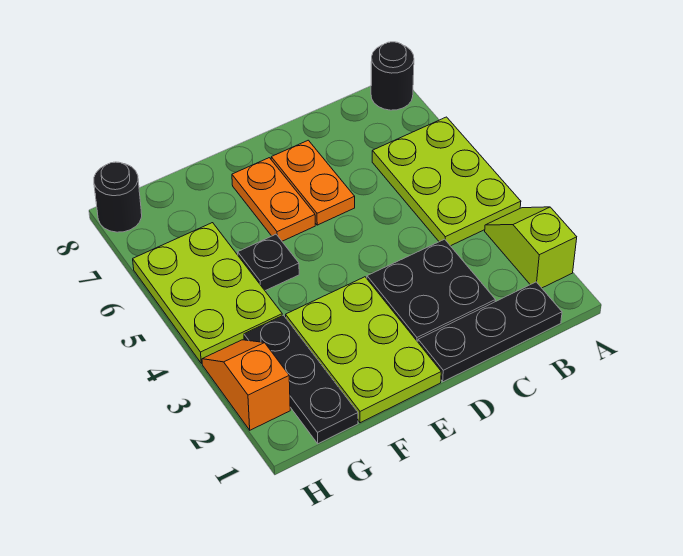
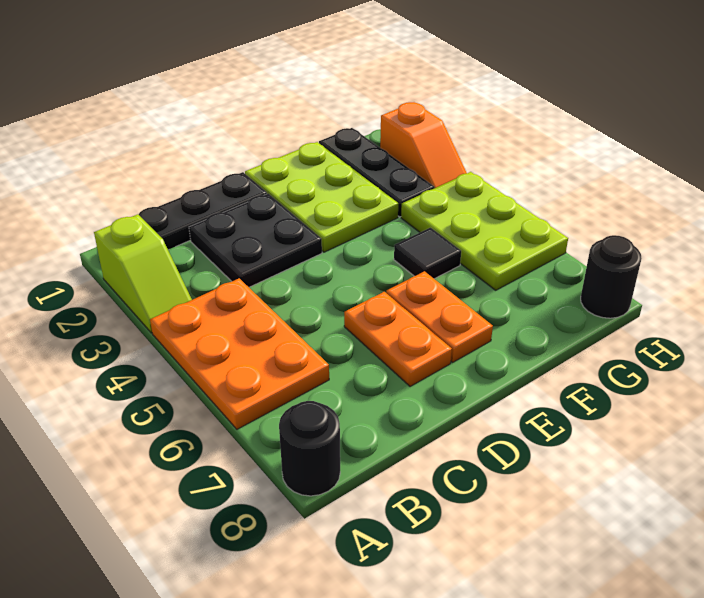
lime 2x3 plate [372,117,521,246] -> orange 2x3 plate [150,278,329,429]
black 1x1 plate [238,234,299,291] -> black 1x1 tile [394,228,461,279]

